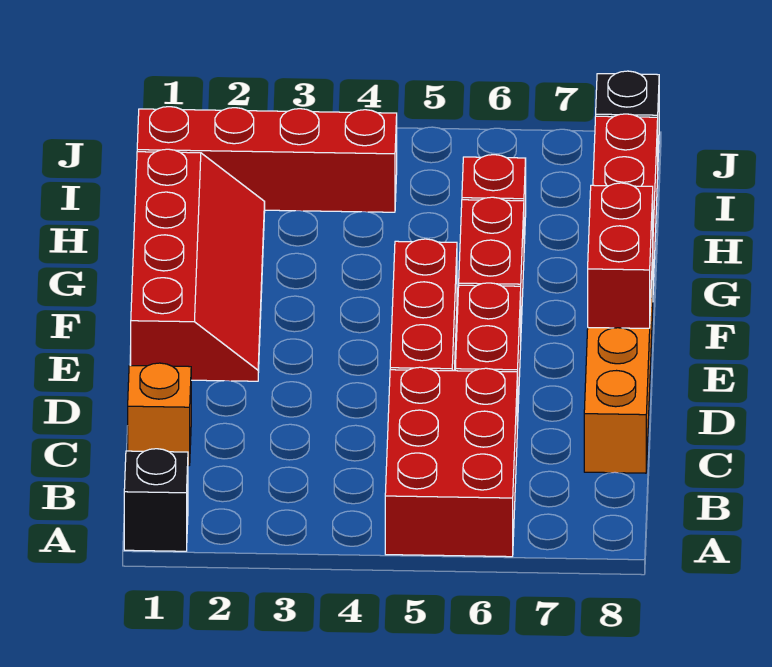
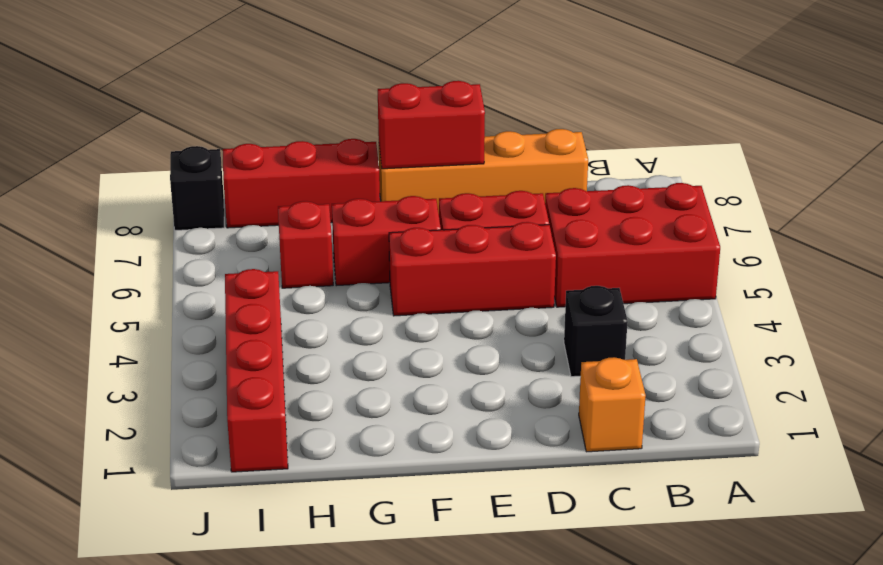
black 1x1 brick [124,449,188,551] -> black 1x1 brick moved to [564,286,628,377]
red 2x4 slope [131,149,265,381] -> none

